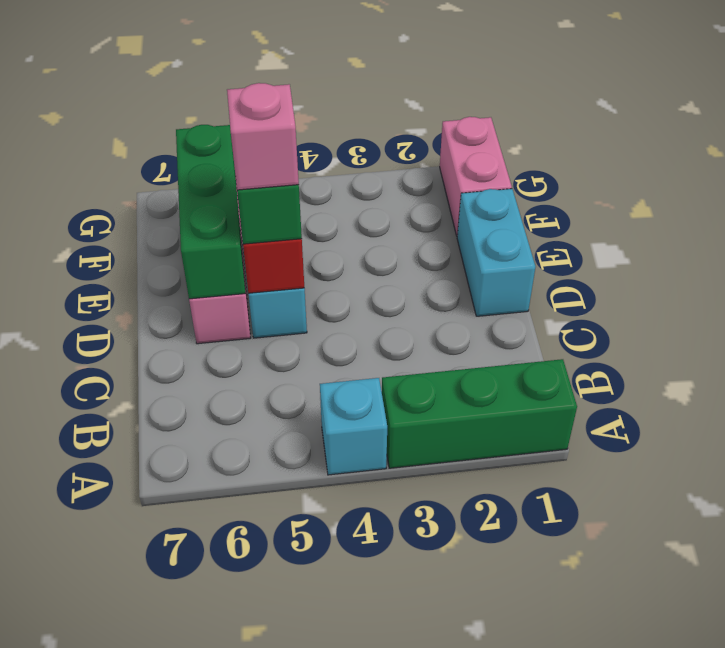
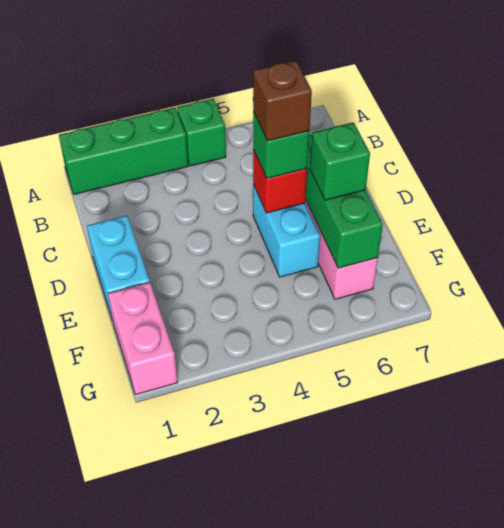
cyan 1x1 brick [320,378,387,475] -> green 1x1 brick [177,99,226,166]
pink 1x1 brick [227,83,299,190] -> brown 1x1 brick [253,61,312,141]
none -> green 1x1 brick [310,122,370,200]

